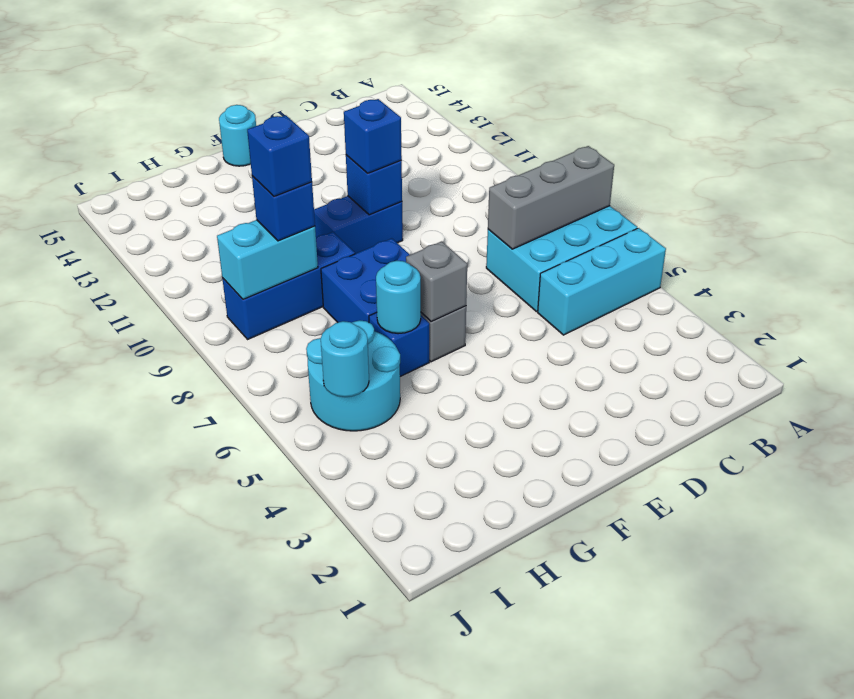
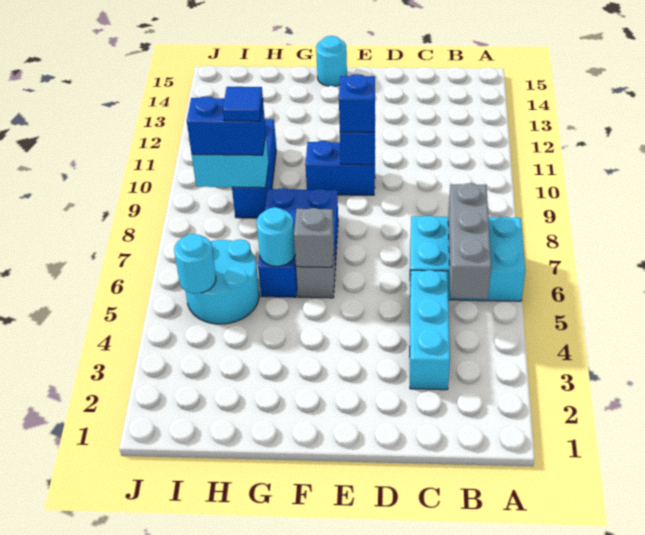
cyan 1x3 brick [538,228,666,335] -> cyan 1x3 brick turned to [410,270,450,390]
grey 1x3 brick [488,146,614,249] -> grey 1x3 brick turned to [448,183,491,299]
blue 1x3 brick [222,232,355,339] -> blue 1x3 brick turned to [232,119,276,218]
blue 1x1 brick [252,176,315,241] -> blue 1x2 brick [187,96,266,155]
blue 1x1 brick [247,115,312,197] -> blue 1x1 tile [223,87,263,121]

